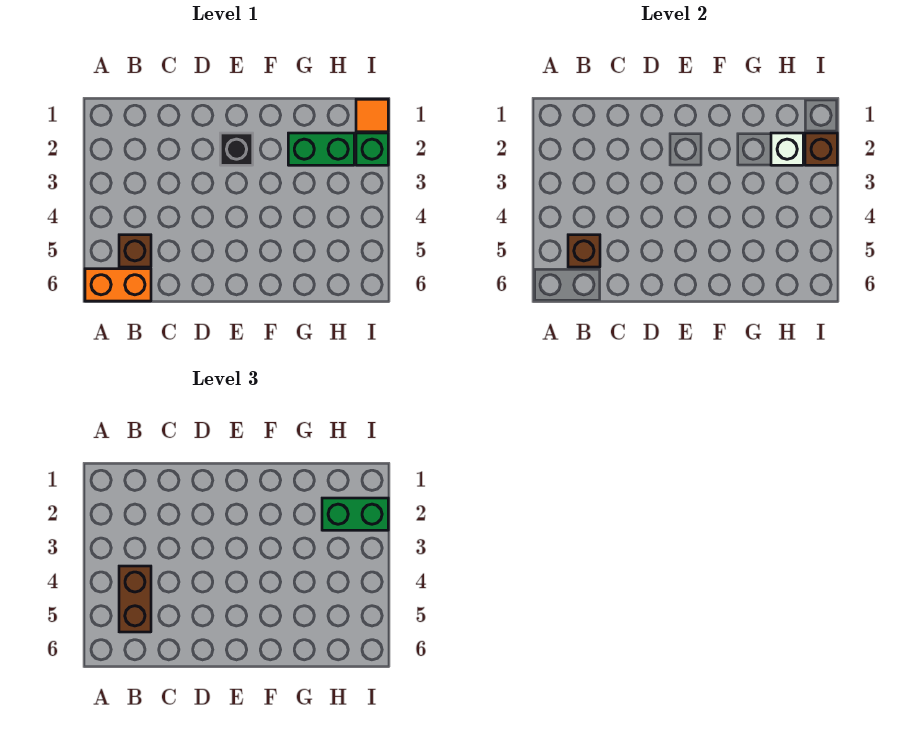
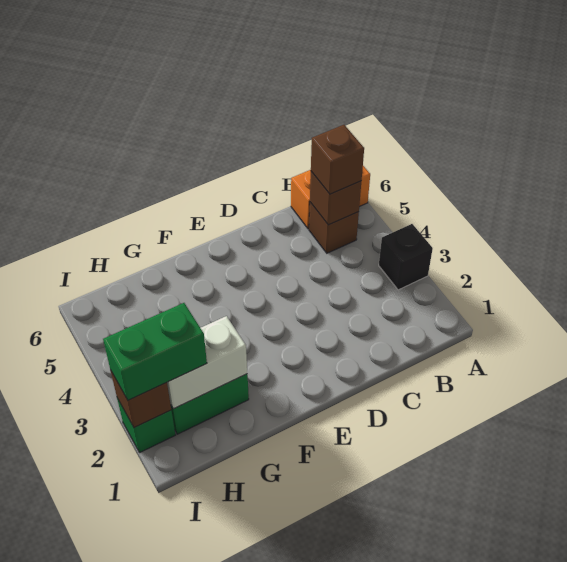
brown 1x2 brick [119,566,151,632] -> brown 1x1 brick [311,125,364,194]
black 1x1 brick [220,133,253,165] -> black 1x1 brick moved to [379,224,433,290]
white 1x1 brick [771,133,803,165] -> white 1x2 brick [167,316,247,409]
orange 1x1 tile [356,99,388,132] -> none

